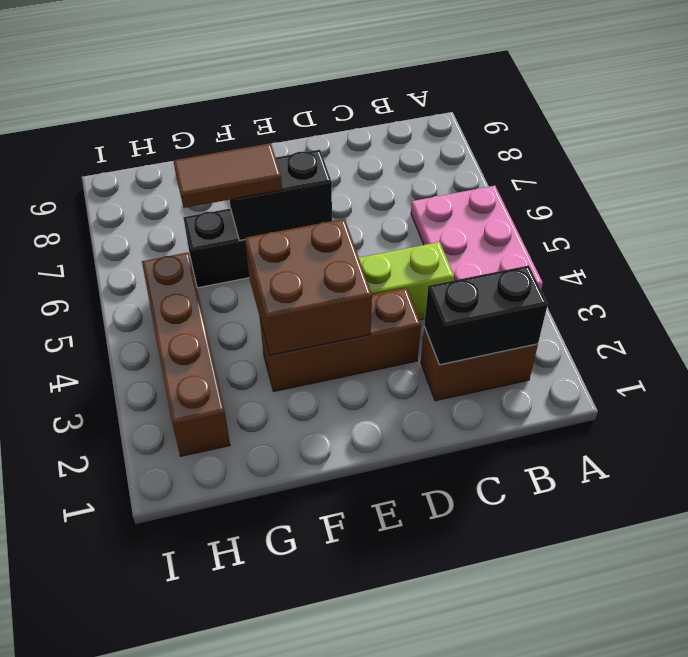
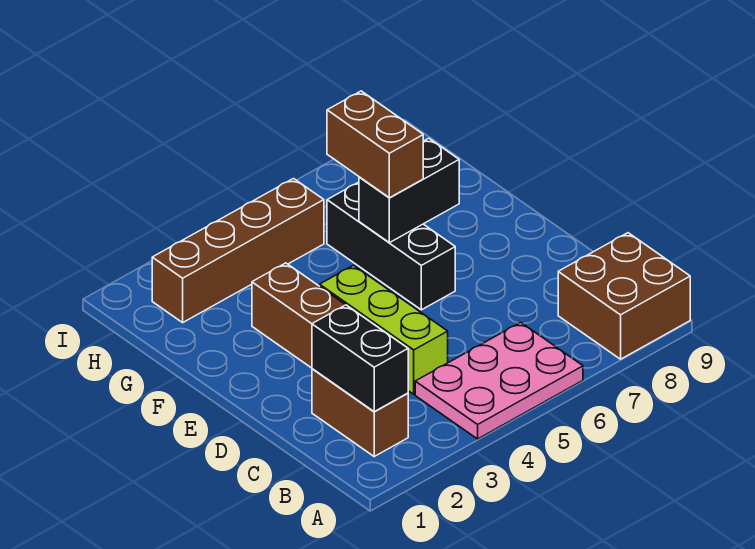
brown 2x2 brick [245,219,372,355] -> brown 2x2 brick moved to [558,233,690,359]
black 1x2 brick [230,150,332,240] -> black 1x2 brick turned to [359,138,459,243]
brown 1x2 tile [173,143,282,208] -> brown 1x2 brick [327,91,423,198]

